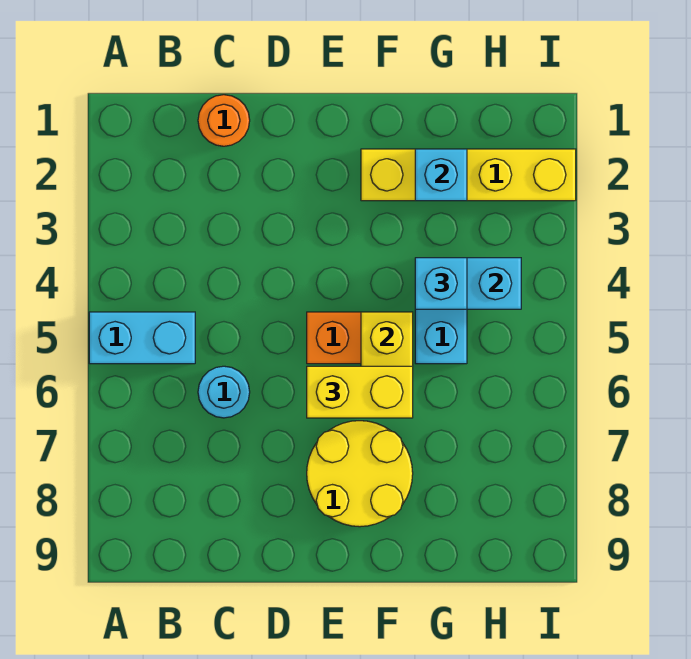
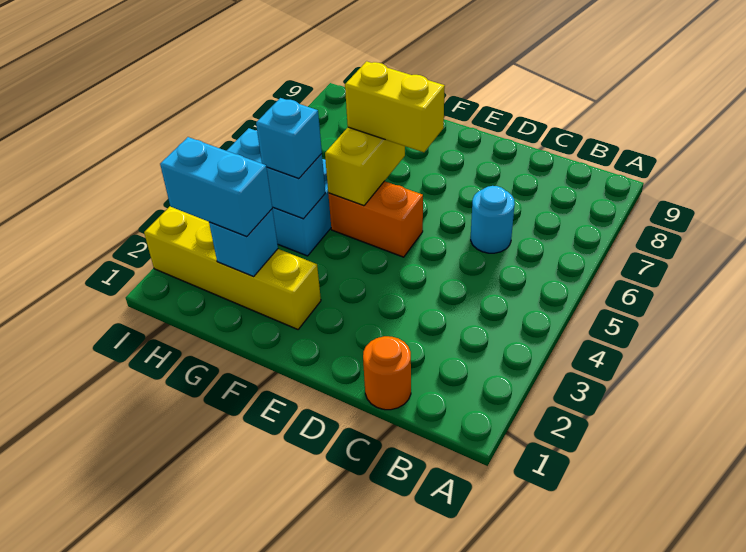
cyan 1x2 brick [89,312,195,364] -> cyan 1x2 brick moved to [160,137,273,237]
yellow 2x2 round brick [307,421,413,527] -> none

